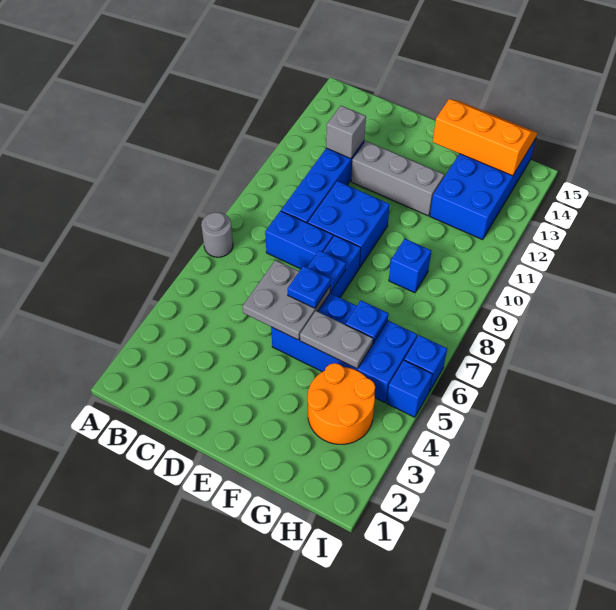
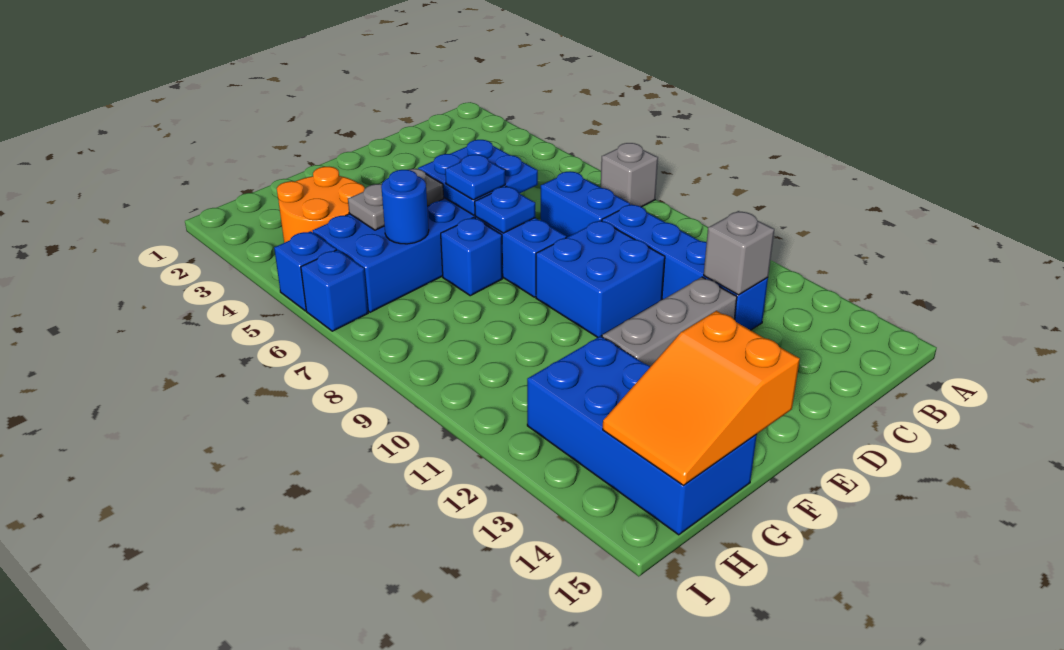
grey 1x1 round brick [201,212,233,257] -> grey 1x1 brick [601,143,658,207]
blue 1x2 brick [265,211,333,269] -> blue 1x2 brick turned to [541,172,630,238]
grey 2x2 plate [242,260,330,340] -> blue 2x2 plate [418,140,538,215]
orange 2x3 slope [433,99,537,176] -> orange 2x3 slope turned to [603,311,800,485]
blue 1x1 plate [346,301,388,343] -> blue 1x1 round brick [381,170,429,244]
blue 1x1 brick [389,239,431,293] -> blue 1x1 brick moved to [441,218,503,296]

